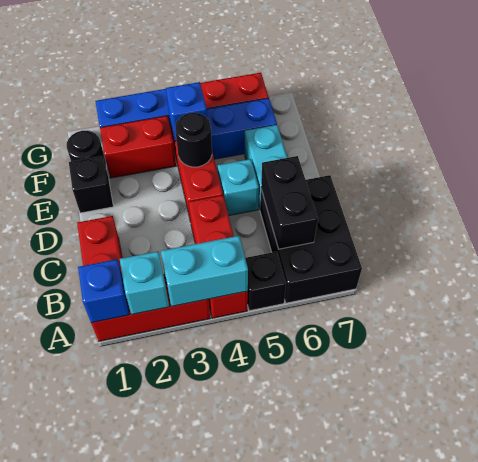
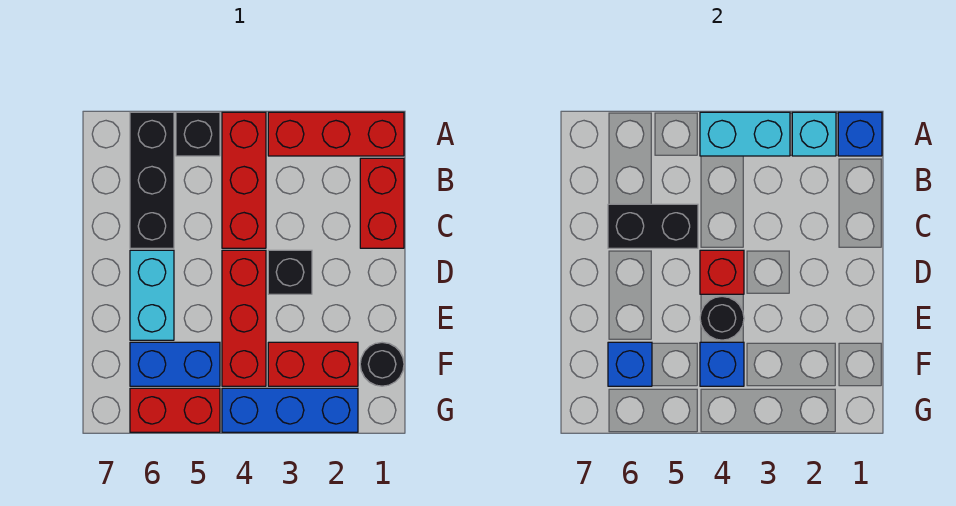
black 2x3 brick [260,175,362,303] -> black 1x3 brick [130,112,174,248]
black 1x2 brick [261,156,318,249] -> black 1x2 brick turned to [608,204,698,248]
none -> red 1x1 brick [700,250,744,294]
cyan 1x1 brick [217,159,259,216] -> none
black 1x1 brick [69,156,113,213] -> black 1x1 brick moved to [268,250,312,294]
none -> blue 1x1 brick [608,342,652,386]

